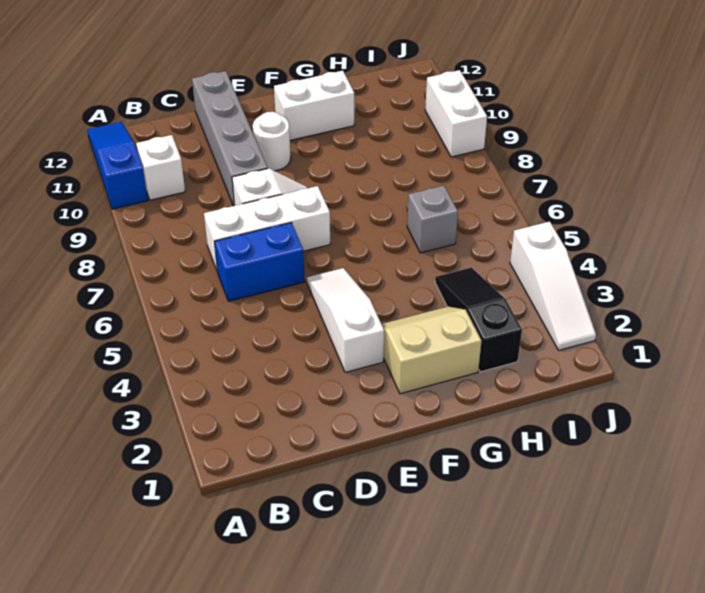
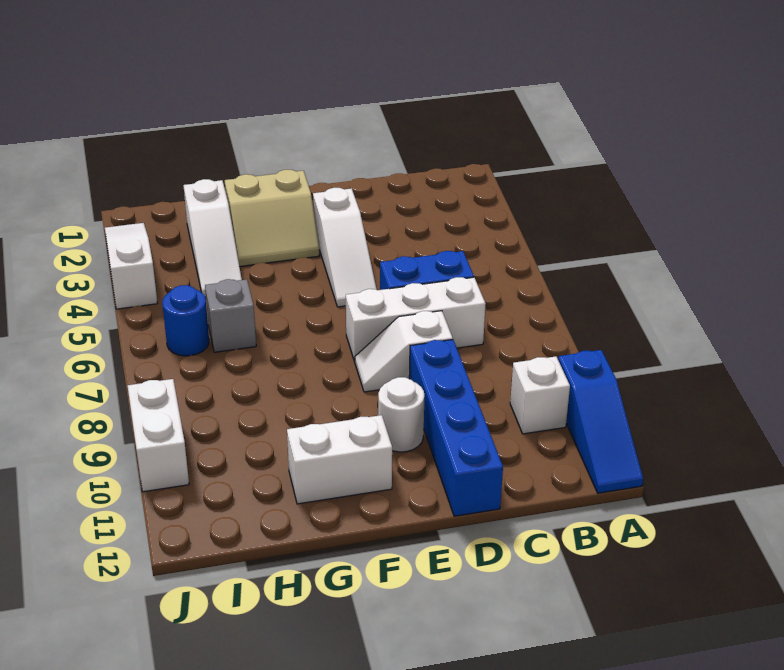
grey 1x4 brick [192,71,268,206] -> blue 1x4 brick [409,340,503,516]
black 1x3 slope [435,268,522,372] -> white 1x3 slope [183,179,242,297]
none -> blue 1x1 round brick [162,285,209,356]

